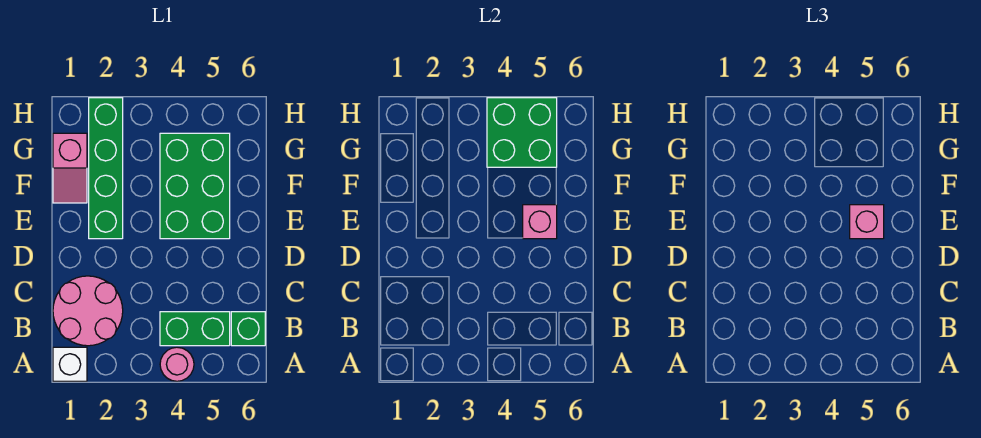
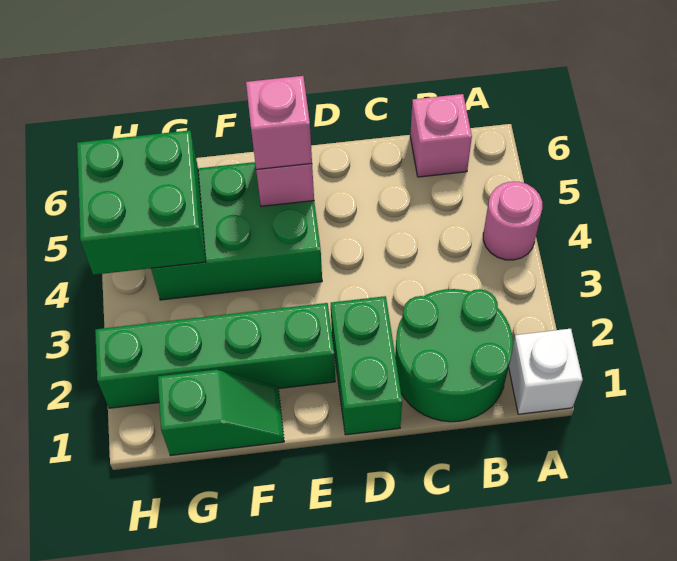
pink 2x2 round brick [53,276,123,346] -> green 2x2 round brick [395,289,513,422]
green 1x2 brick [160,312,230,346] -> green 1x2 brick moved to [331,296,402,435]
green 1x1 brick [231,312,265,346] -> pink 1x1 brick [410,94,472,177]
pink 1x2 slope [53,133,87,203] -> green 1x2 slope [158,370,284,456]

